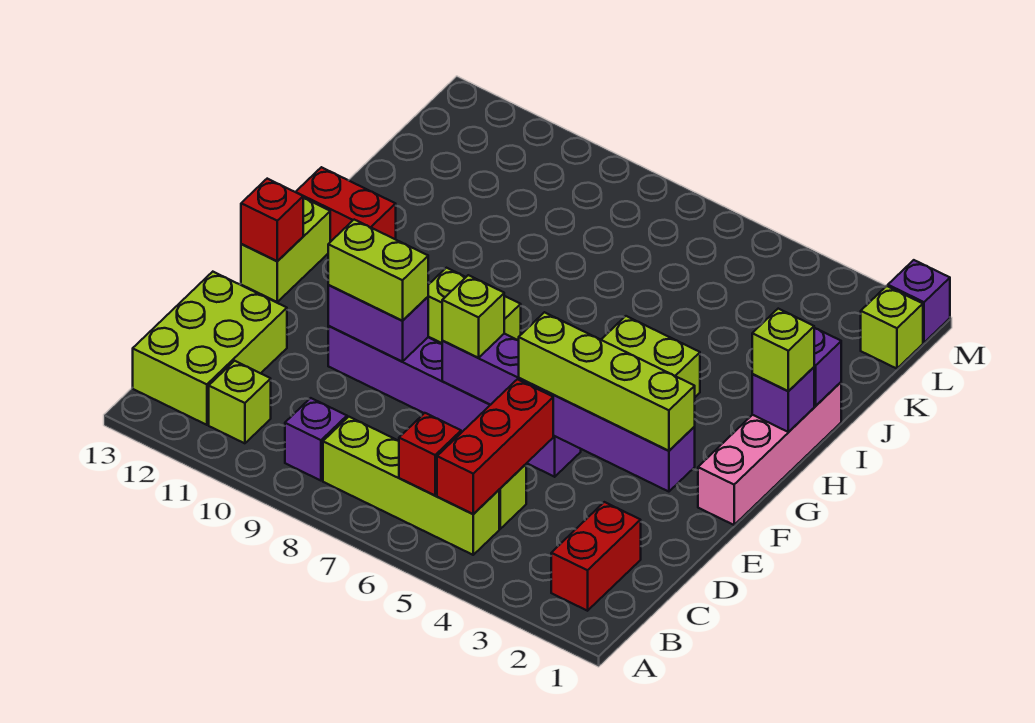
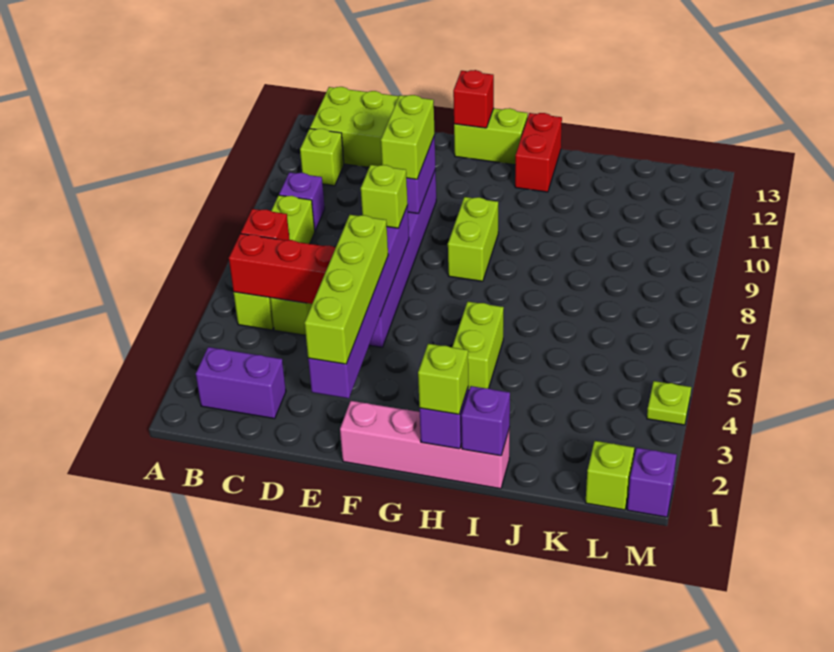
red 1x2 brick [551,502,641,611] -> purple 1x2 brick [196,347,286,419]
none -> lime 1x1 plate [647,381,691,425]

